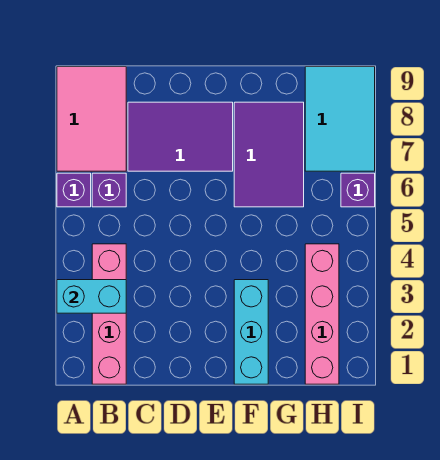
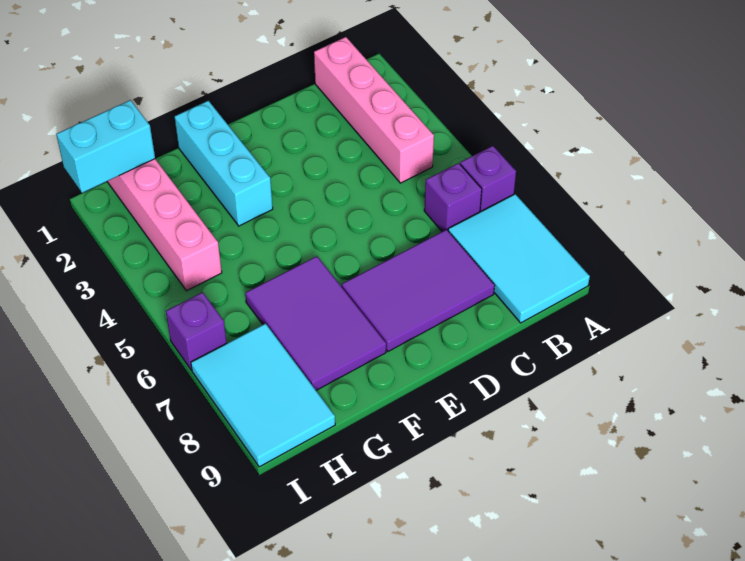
cyan 1x2 brick [57,280,126,313] -> cyan 1x2 brick moved to [56,100,155,193]
pink 2x3 tile [57,67,126,171] -> cyan 2x3 tile [448,194,590,323]

